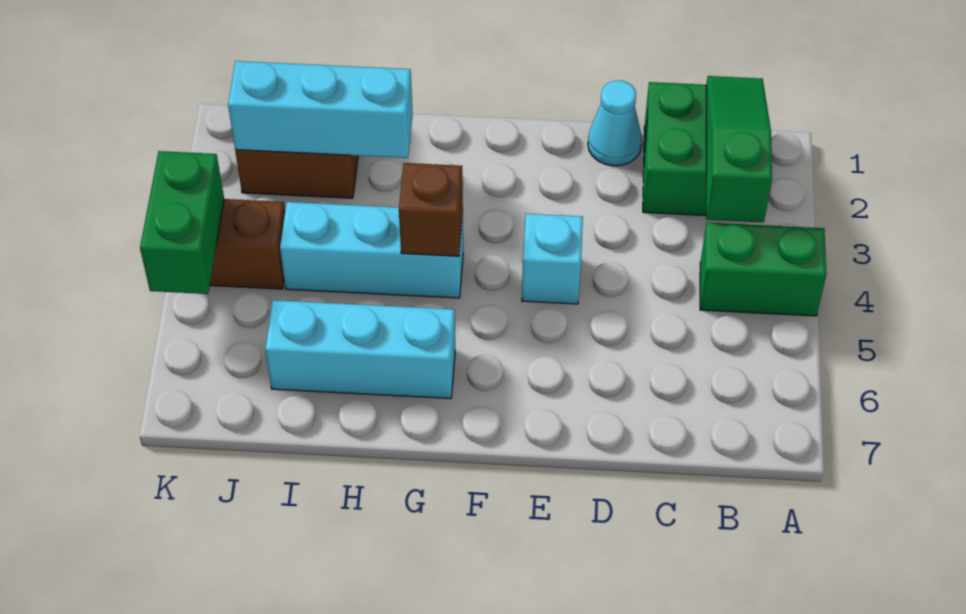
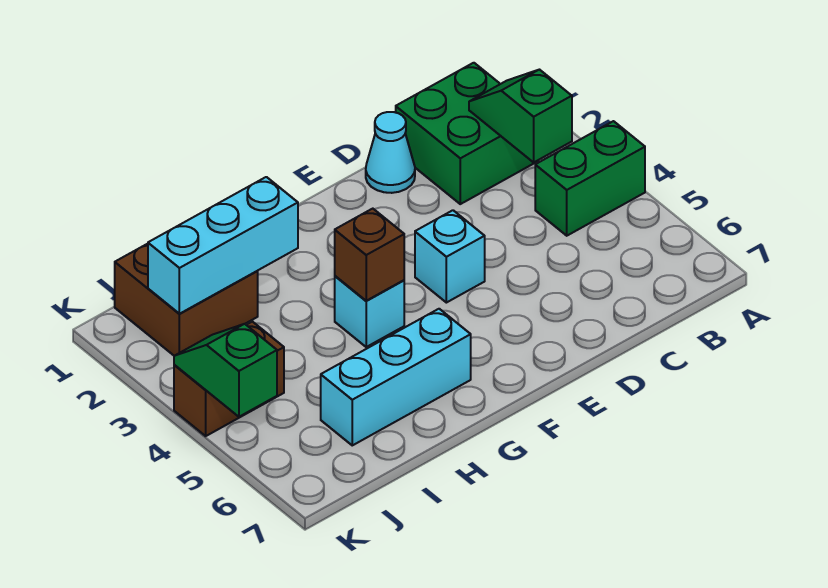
green 1x3 slope [706,76,772,222] -> green 1x2 slope [469,70,572,162]
cyan 1x3 brick [280,202,463,298] -> cyan 1x1 brick [335,276,404,347]
green 1x2 brick [140,151,224,294] -> green 1x2 slope [174,324,277,417]

